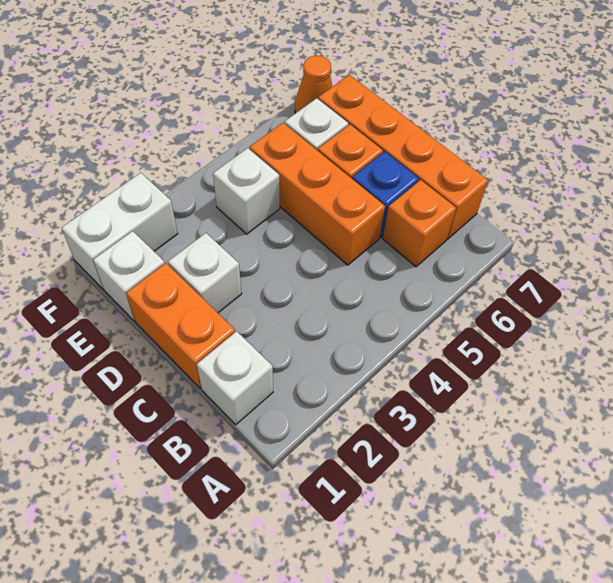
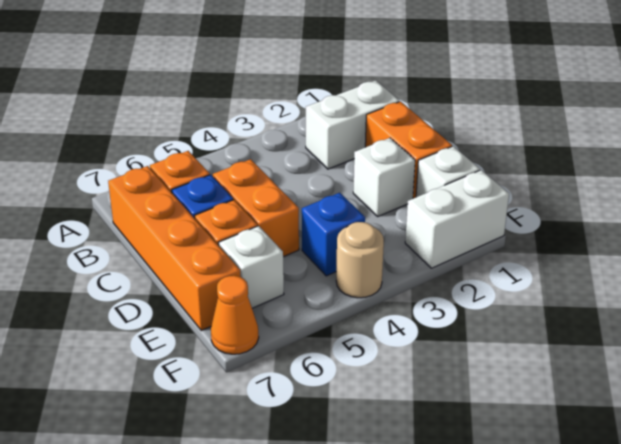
white 1x1 brick [197,331,273,425] -> white 1x2 brick [306,80,399,169]
orange 1x3 brick [250,123,385,265] -> orange 1x2 brick [213,159,299,257]
white 1x1 brick [213,148,280,234] -> blue 1x1 brick [302,193,365,276]
none -> tan 1x1 round brick [336,222,384,298]

